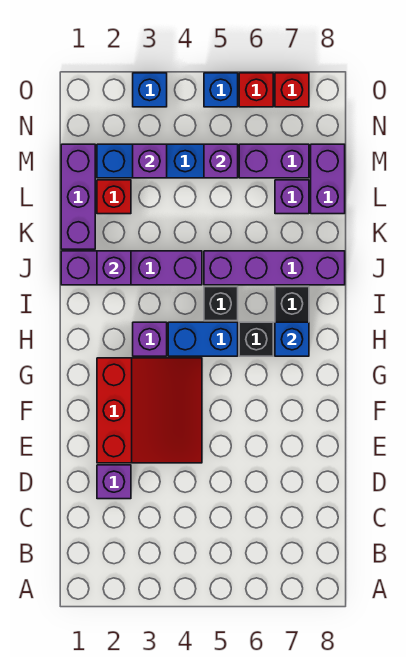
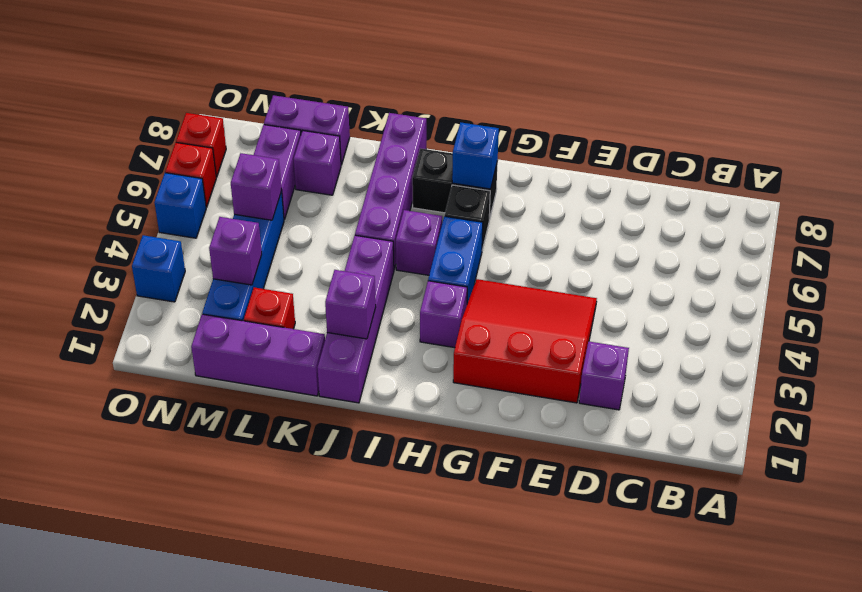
black 1x1 brick [204,287,238,321] -> purple 1x1 brick [396,210,442,275]

